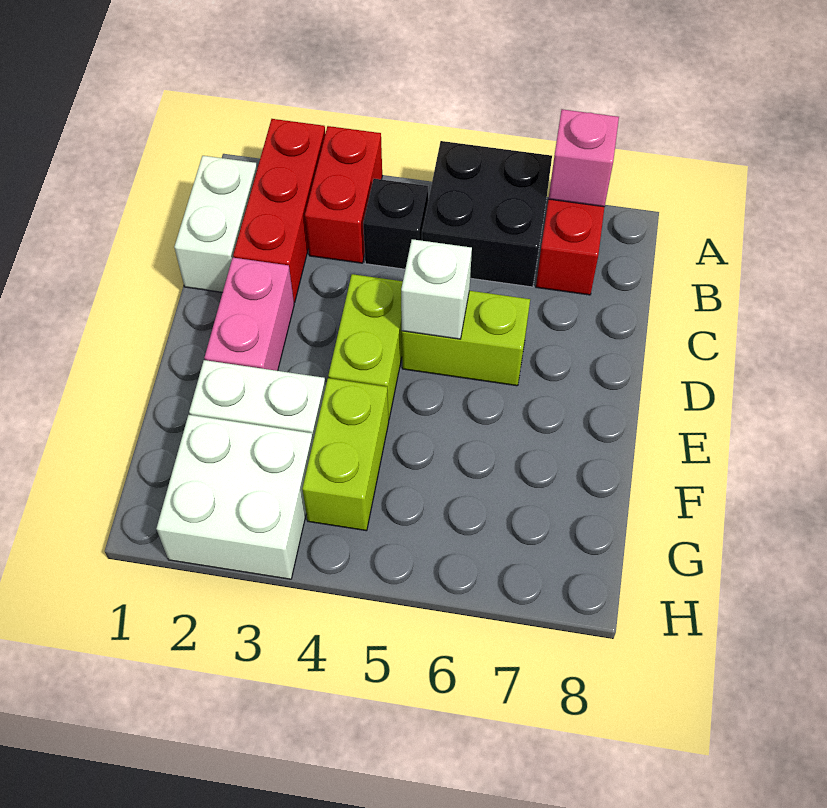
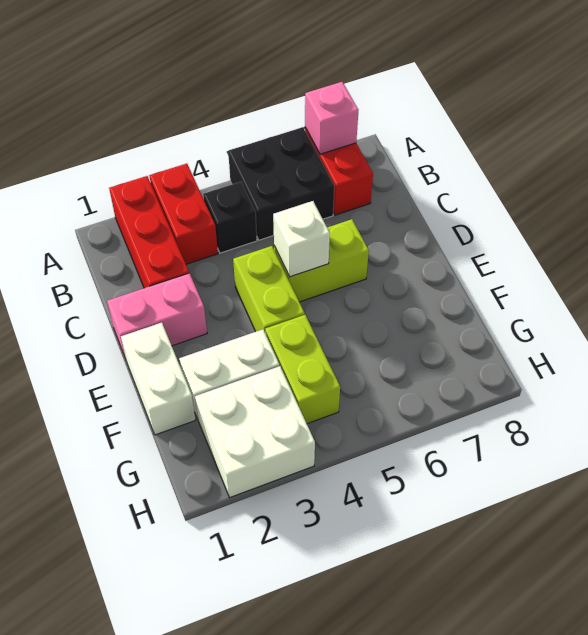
white 1x2 brick [174,156,257,292] -> white 1x2 brick moved to [121,323,195,435]
pink 1x2 brick [204,258,294,371] -> pink 1x2 brick turned to [107,273,207,359]

